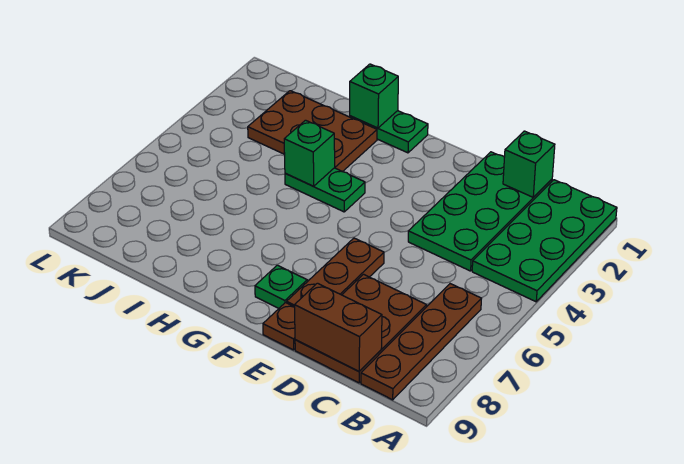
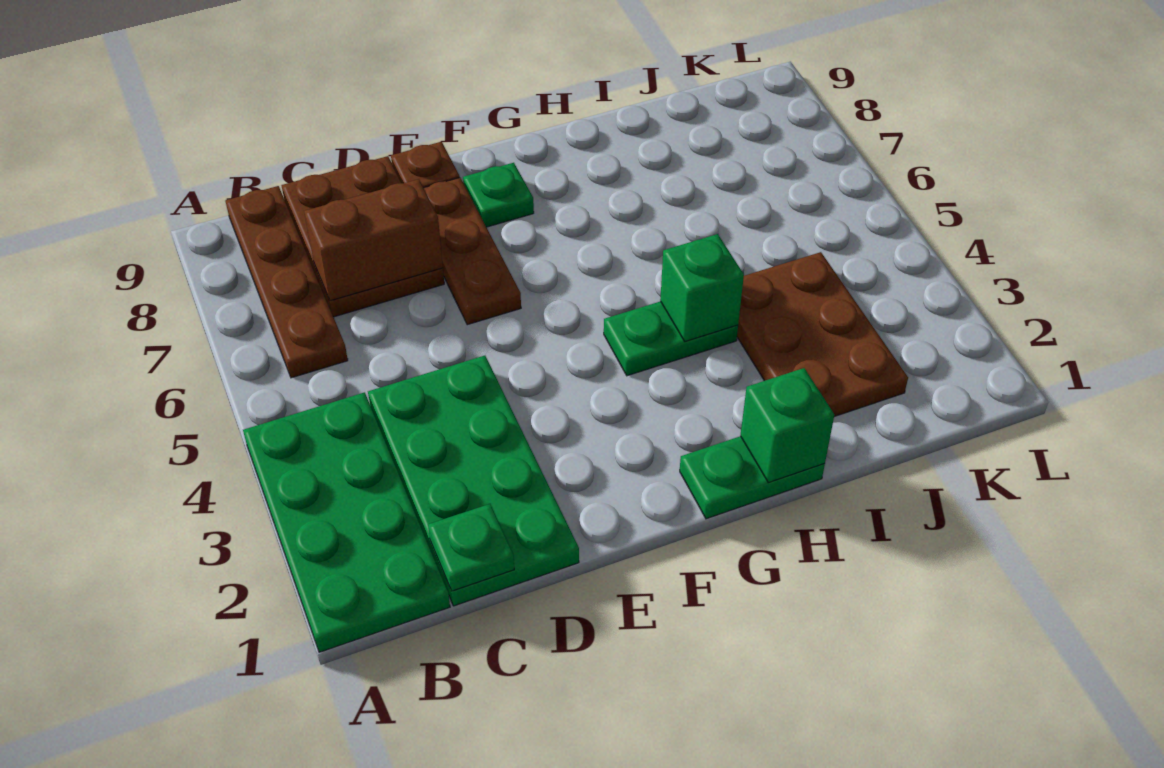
green 1x1 brick [503,131,555,197] -> green 1x1 plate [428,504,514,591]
brown 1x2 brick [295,283,382,371] -> brown 1x2 brick moved to [304,179,443,301]
brown 2x3 plate [248,91,377,172] -> brown 2x3 plate turned to [737,252,908,417]

